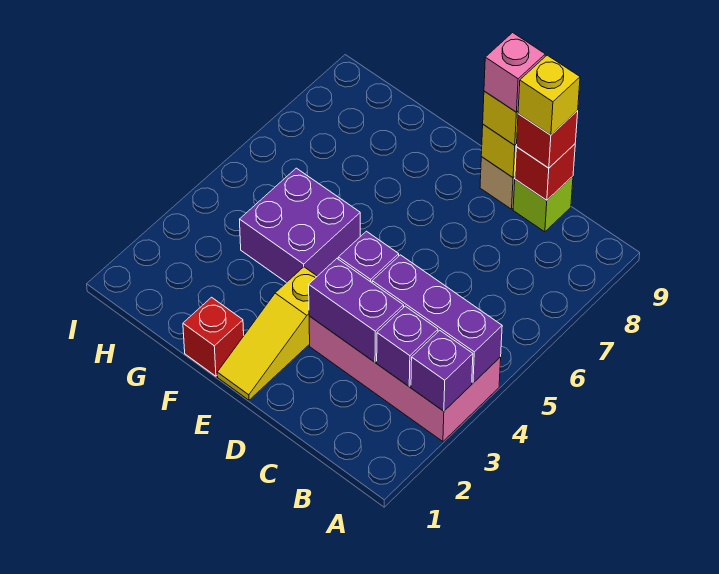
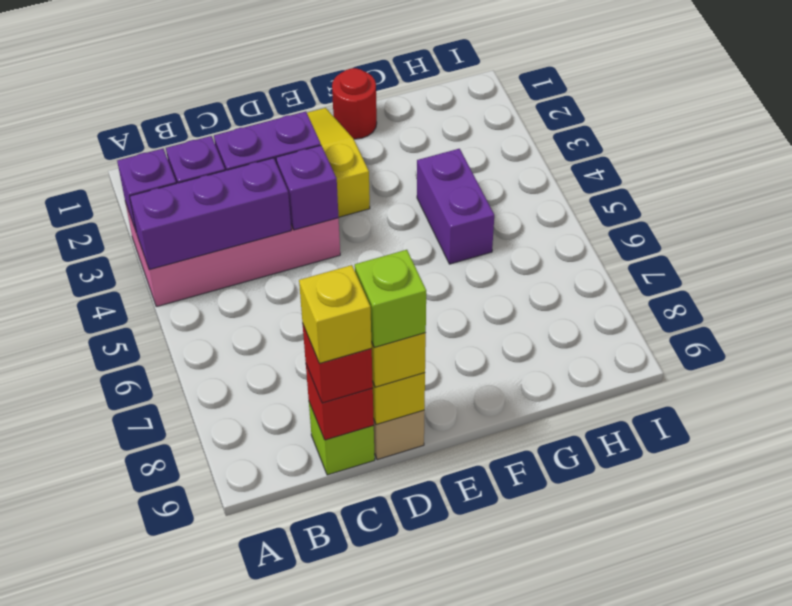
pink 1x1 brick [484,33,545,112] -> lime 1x1 brick [355,250,426,347]
red 1x1 brick [183,297,244,376] -> red 1x1 round brick [332,68,377,139]
purple 2x2 brick [240,168,360,283] -> purple 1x2 brick [417,149,494,264]

